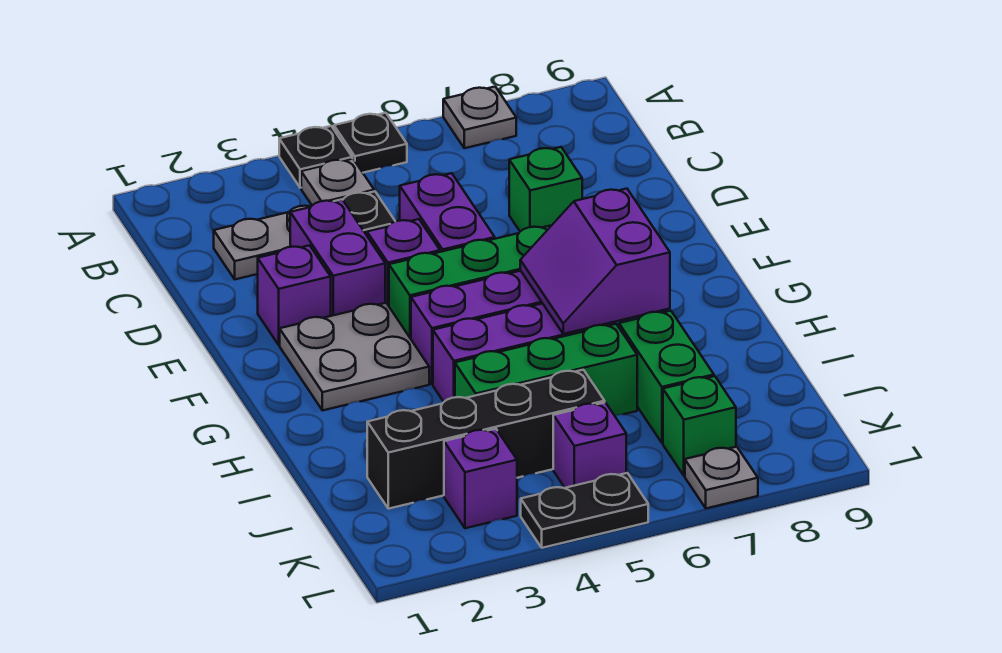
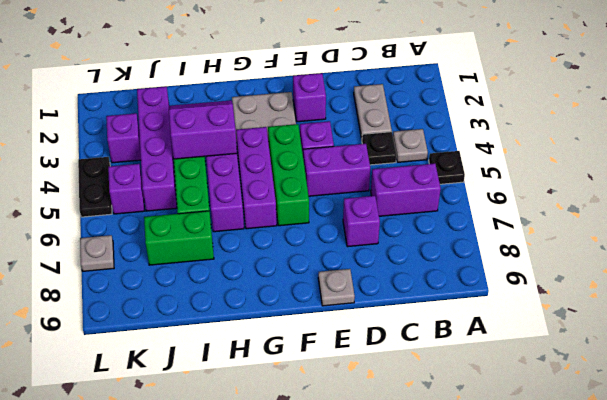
black 1x1 plate [279,126,352,188] -> none
grey 1x1 plate [443,87,516,148] -> grey 1x1 plate moved to [318,269,355,306]
purple 1x2 brick [290,199,385,316] -> purple 1x2 brick moved to [371,163,441,216]
green 1x1 brick [509,147,582,231] -> purple 1x1 brick [343,196,380,247]
purple 2x2 slope [520,189,670,334] -> purple 2x2 slope moved to [169,100,237,159]
black 1x4 brick [367,370,605,509] -> purple 1x4 brick [137,86,177,211]
green 1x1 brick [663,376,736,476] -> none

